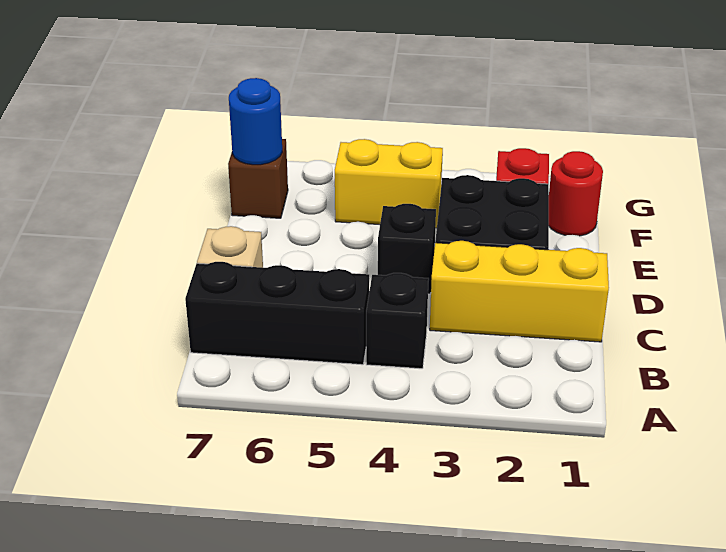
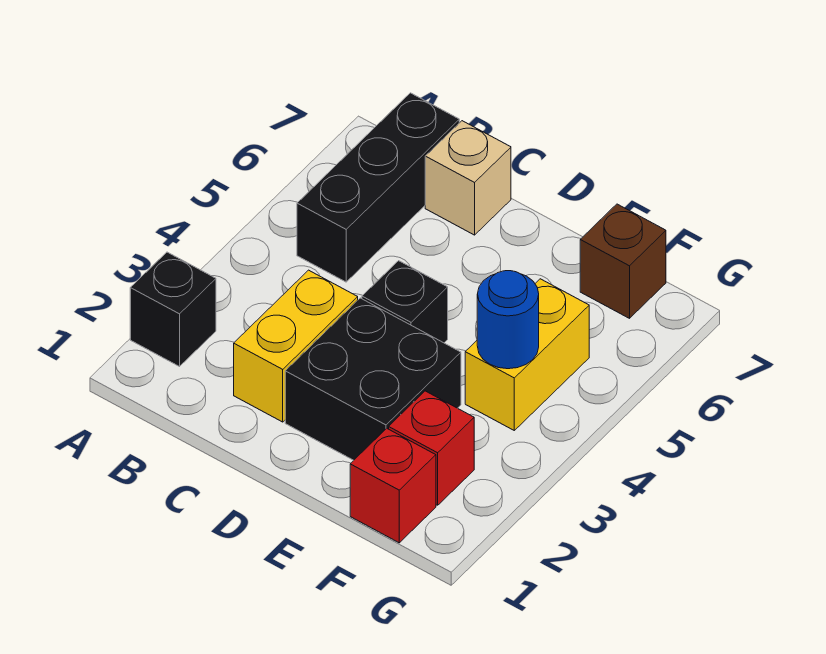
black 1x1 brick [366,273,429,369] -> black 1x1 brick moved to [130,252,216,366]
yellow 1x3 brick [430,241,609,342] -> yellow 1x2 brick [234,270,358,422]
red 1x1 round brick [549,151,603,236] -> red 1x1 brick [350,428,436,543]
blue 1x1 round brick [229,78,282,165] -> blue 1x1 round brick moved to [477,271,539,369]

